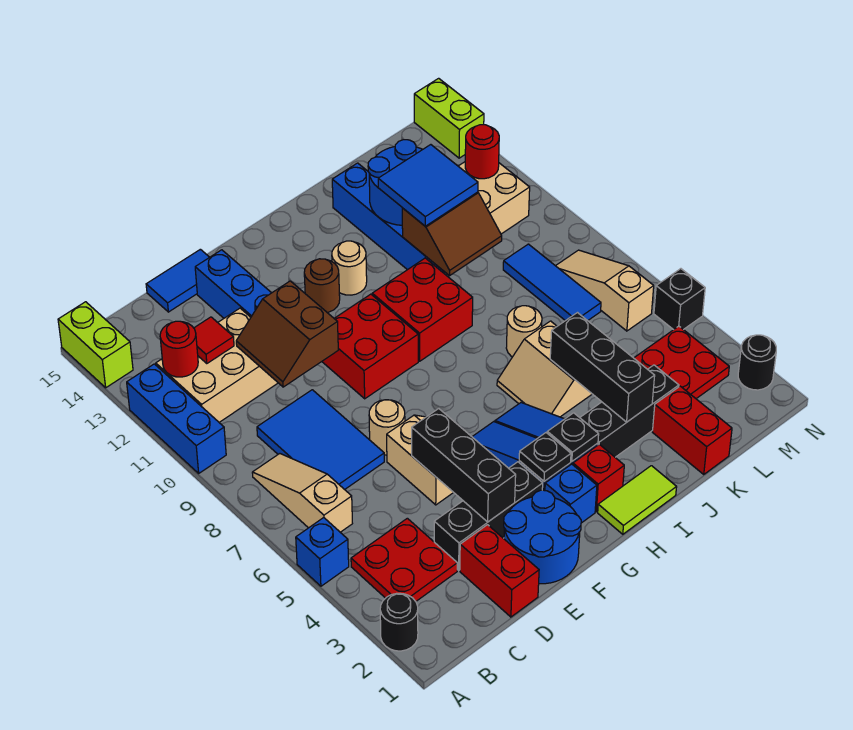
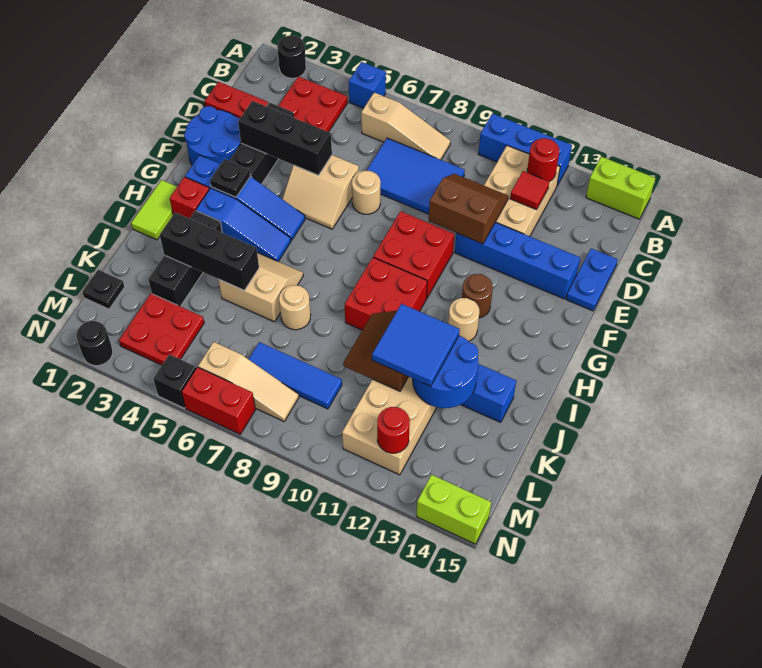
blue 1x2 tile [146,249,210,312] -> blue 1x2 plate [566,248,618,311]
black 1x1 plate [547,413,599,461] -> black 1x1 plate moved to [82,270,125,309]
red 1x2 brick [652,386,732,474] -> red 1x2 brick moved to [182,367,255,434]

